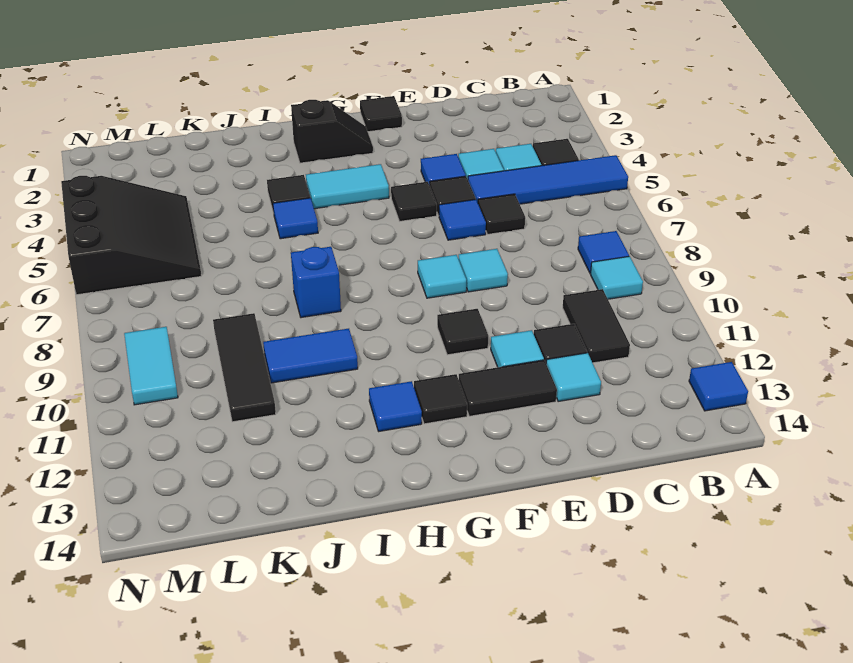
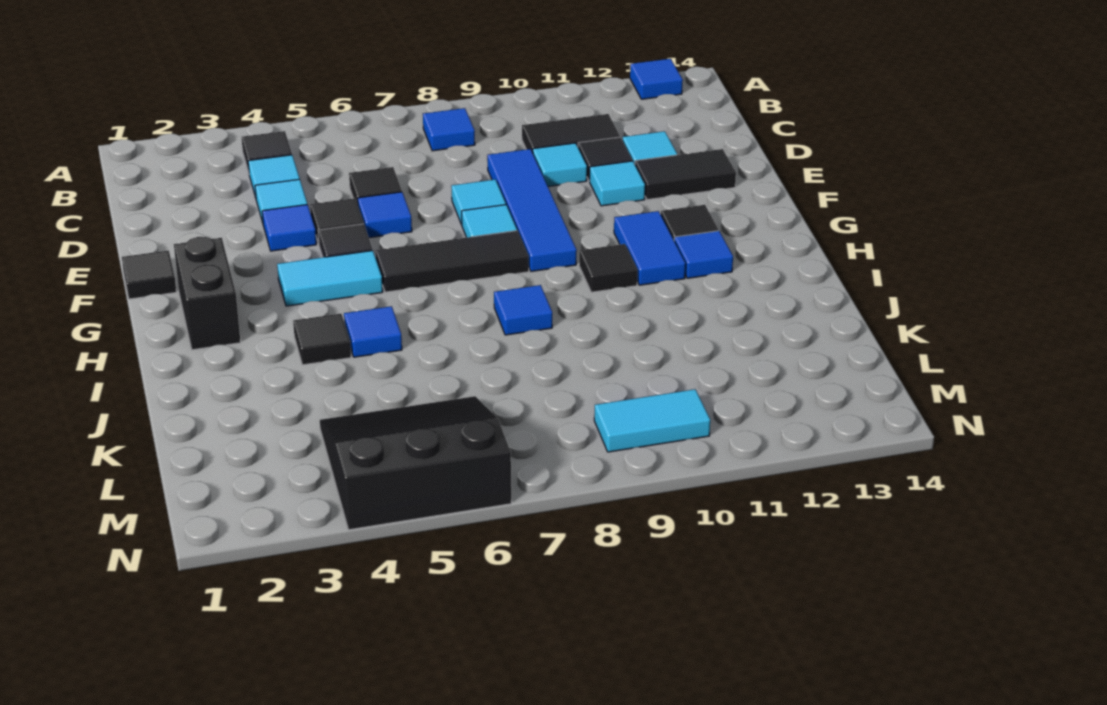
blue 1x4 tile [468,155,628,204] -> blue 1x4 tile moved to [487,149,577,271]
cyan 1x1 tile [590,256,643,299] -> cyan 1x1 tile moved to [533,143,587,186]
black 1x2 tile [459,360,557,416] -> black 1x2 tile turned to [635,149,736,200]
black 1x1 tile [437,309,488,355] -> black 1x1 tile moved to [579,244,637,292]
black 1x2 slope [291,100,373,163] -> black 1x2 brick [174,237,241,350]
cyan 1x2 tile [306,164,389,209] -> cyan 1x2 tile turned to [277,251,383,306]
blue 1x1 brick [291,247,341,318] -> blue 1x1 tile [494,285,552,335]
blue 1x2 tile [263,329,358,383] -> blue 1x2 tile moved to [614,211,685,285]
black 1x3 tile [213,313,276,422] -> black 1x3 tile moved to [375,231,529,292]

